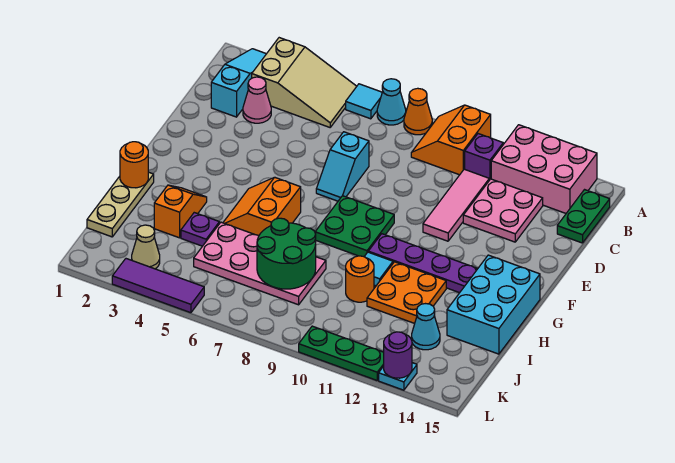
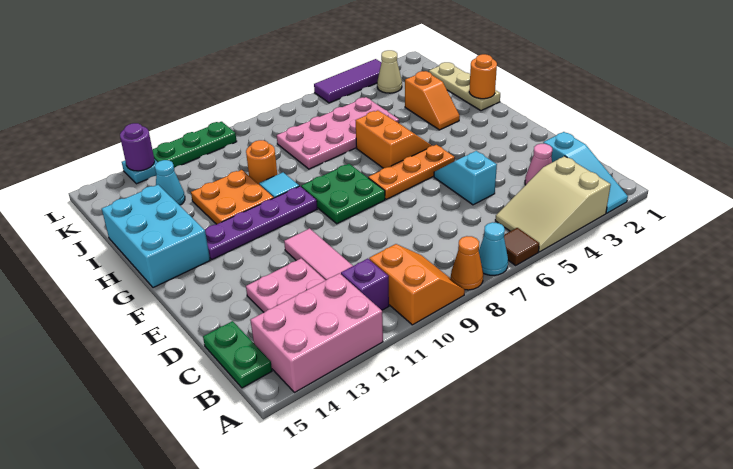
cyan 1x1 tile [346,84,382,119] -> brown 1x1 tile [504,228,539,265]
cyan 1x2 slope [316,132,369,201] -> cyan 1x2 slope moved to [434,151,497,205]
none -> orange 1x3 plate [368,145,455,199]
purple 1x1 plate [181,213,219,246] -> none
green 2x2 round brick [257,218,316,289] -> none

